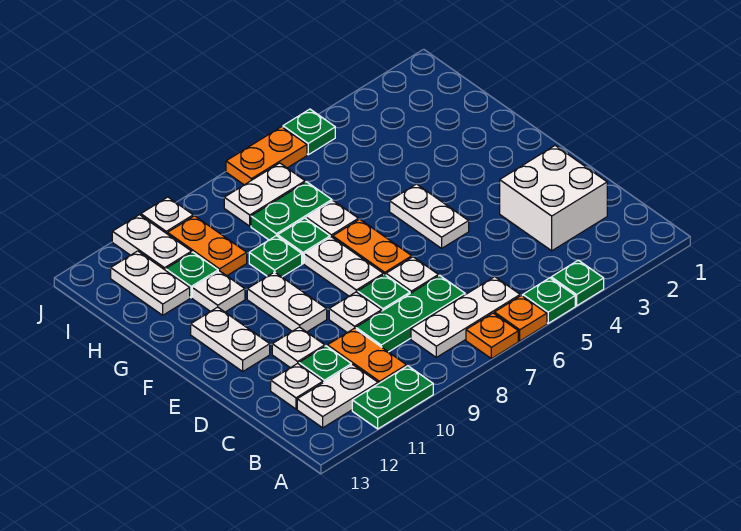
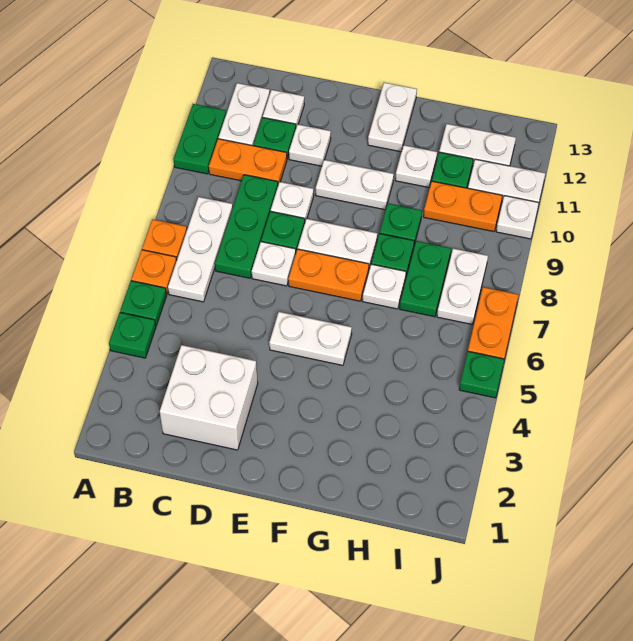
white 1x2 plate [191,307,270,371] -> white 1x2 plate turned to [368,83,417,152]

